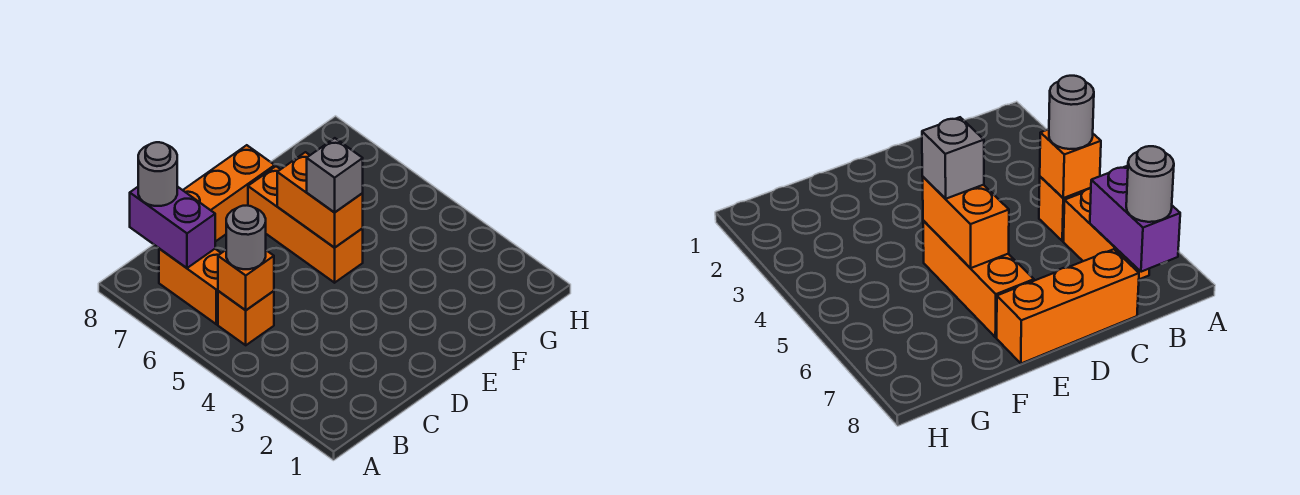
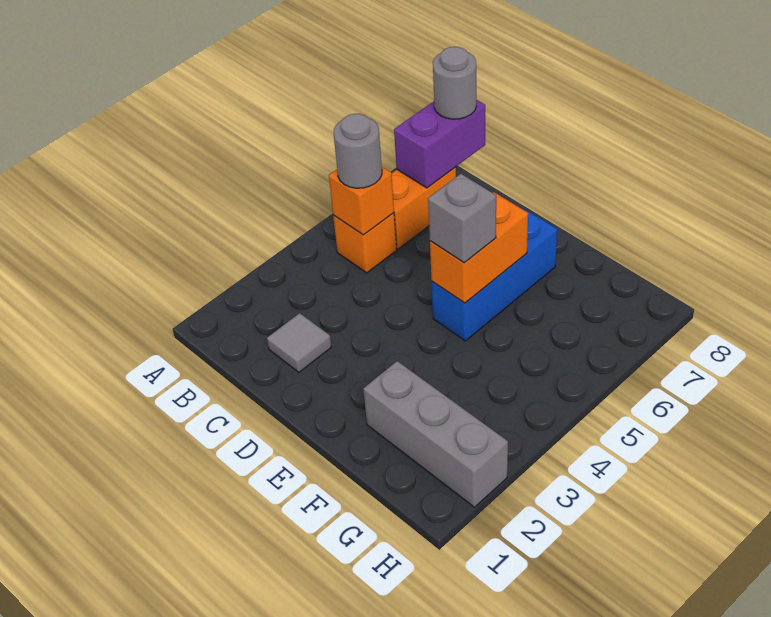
none -> grey 1x1 tile [267,313,331,372]
orange 1x3 brick [183,145,275,242] -> none
orange 1x3 brick [248,166,363,283] -> blue 1x3 brick [432,209,557,341]
none -> grey 1x3 brick [363,361,508,507]

